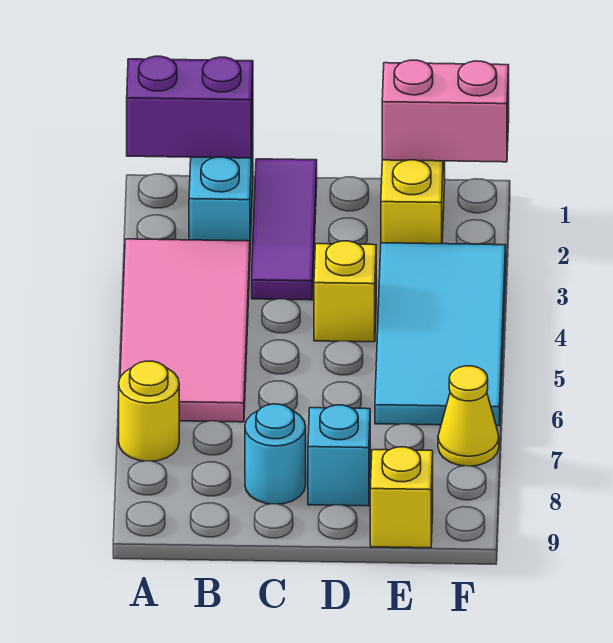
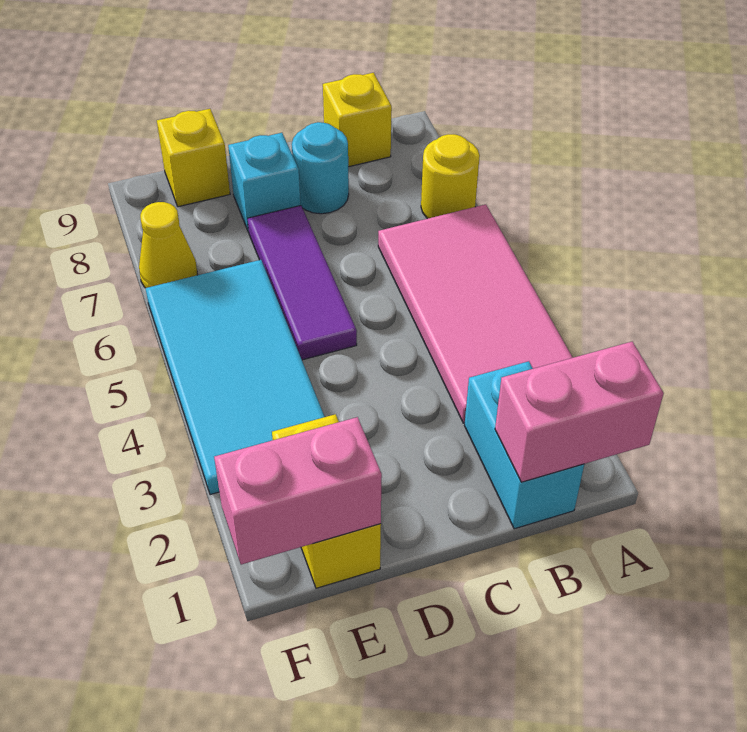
purple 1x2 brick [127,56,253,158] -> pink 1x2 brick [495,342,664,482]
purple 1x3 tile [252,159,317,300] -> purple 1x3 tile moved to [248,206,357,360]
yellow 1x1 brick [314,241,376,342] -> yellow 1x1 brick moved to [323,73,392,167]

